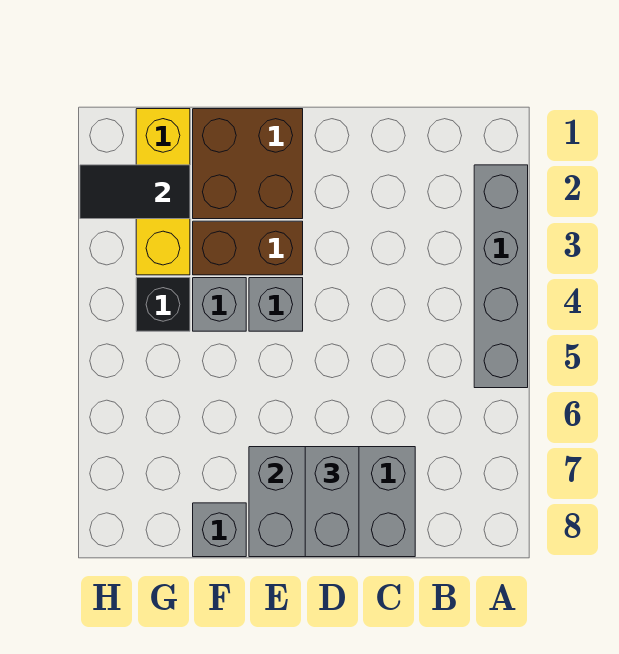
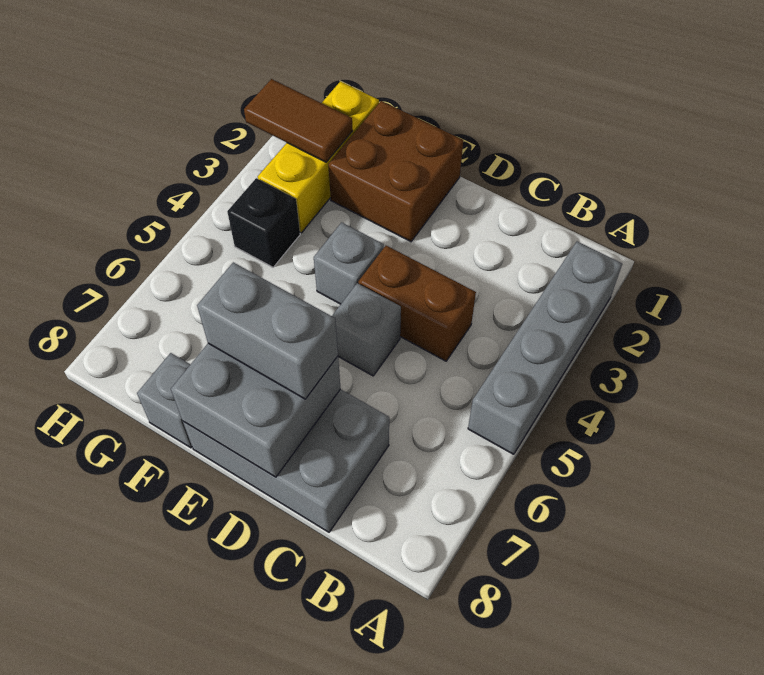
grey 1x2 brick [305,447,359,557] -> grey 1x2 brick turned to [197,262,338,399]
brown 1x2 brick [193,221,303,275] -> brown 1x2 brick moved to [358,246,476,361]
grey 1x1 brick [193,278,246,331] -> grey 1x1 brick moved to [332,283,401,376]
black 1x2 tile [80,165,190,219] -> brown 1x2 tile [244,79,353,162]

